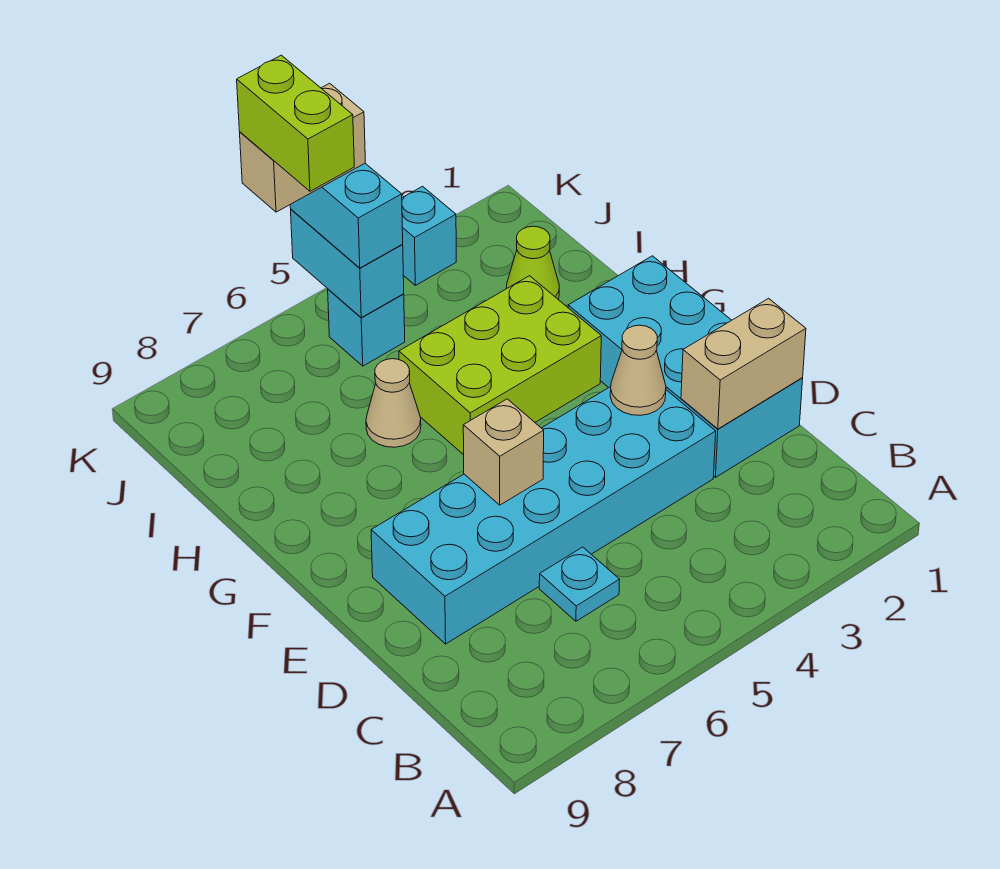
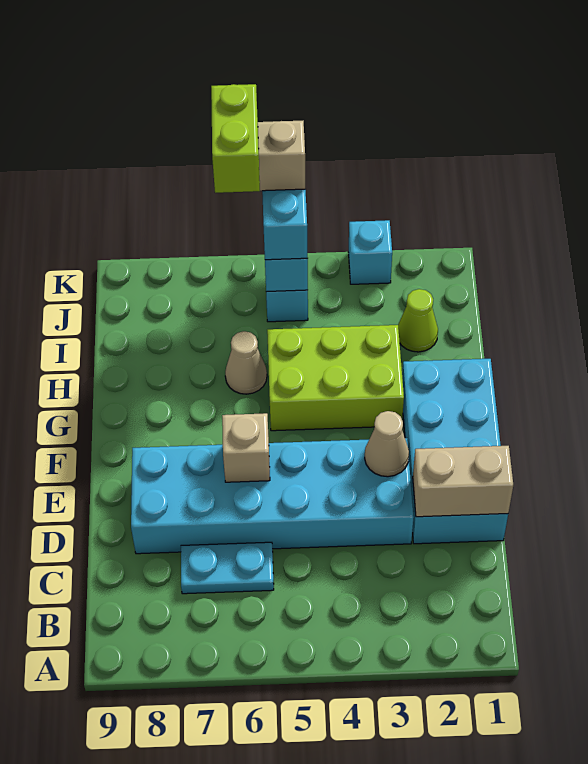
cyan 1x1 plate [539,547,620,621] -> cyan 1x2 plate [181,542,274,594]

